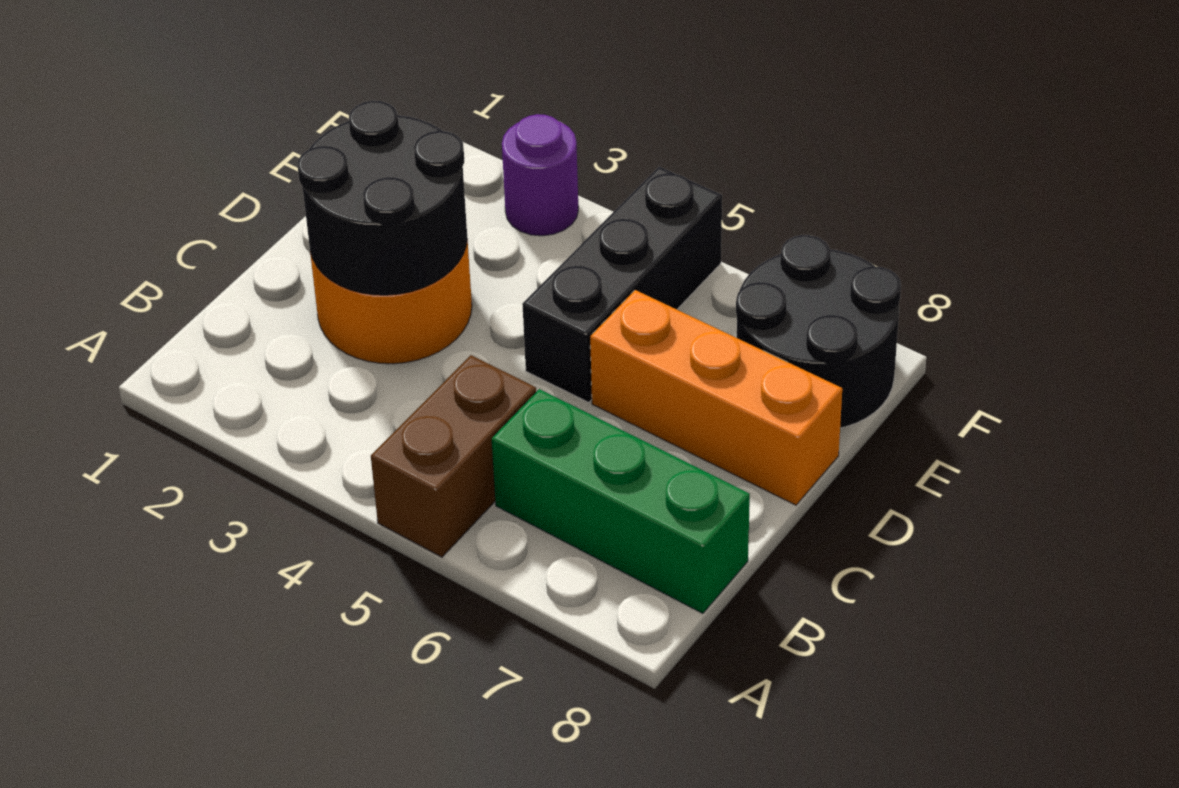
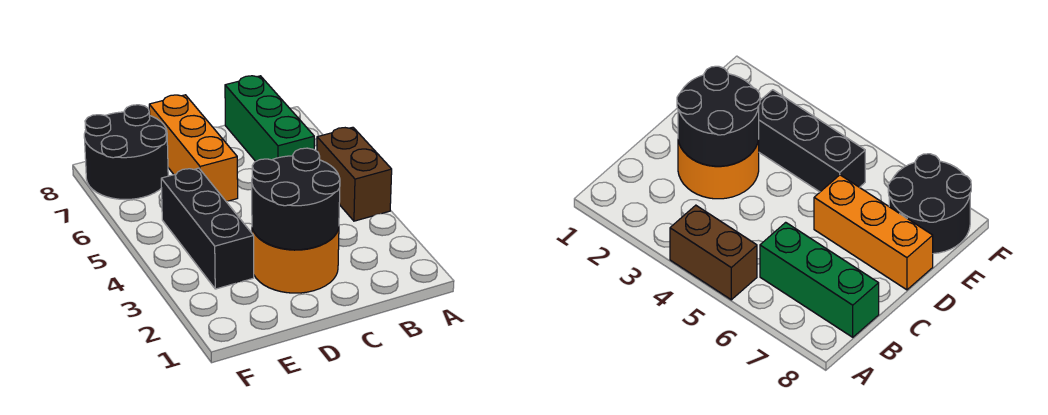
brown 1x2 brick [371,355,536,557] -> brown 1x2 brick turned to [317,127,392,221]
black 1x3 brick [522,166,722,402] -> black 1x3 brick turned to [161,168,254,289]
purple 1x1 round brick [502,114,578,236] -> none

